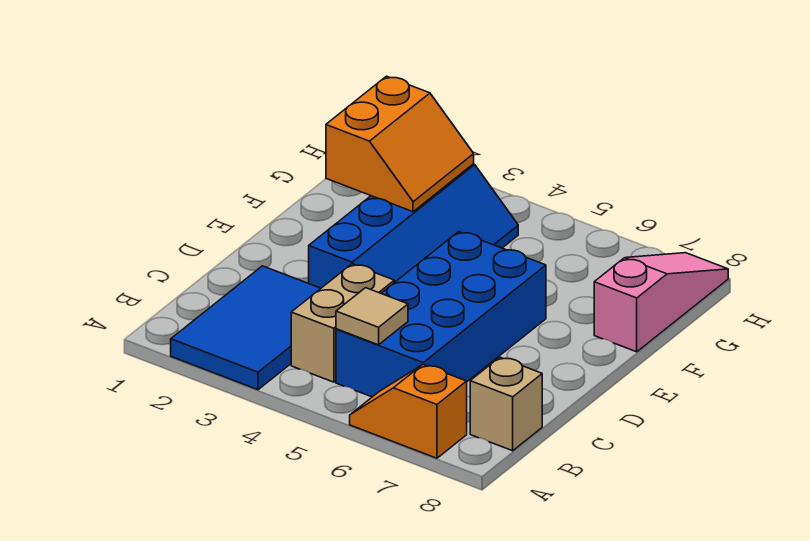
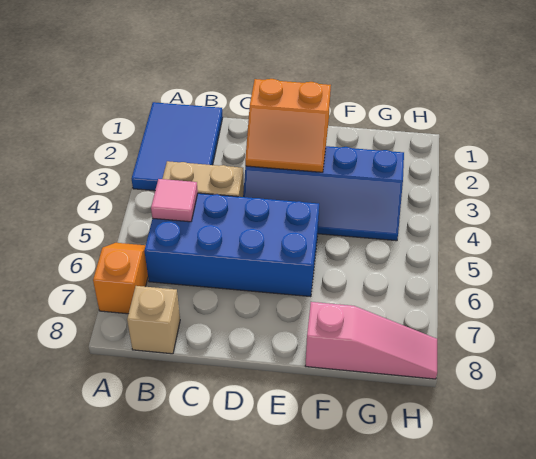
blue 2x3 tile [171,266,321,390] -> blue 2x3 tile turned to [132,102,223,191]
tan 1x1 tile [336,288,408,345] -> pink 1x1 tile [151,179,198,222]
orange 2x2 slope [326,76,474,212] -> orange 2x2 slope moved to [245,79,331,172]

